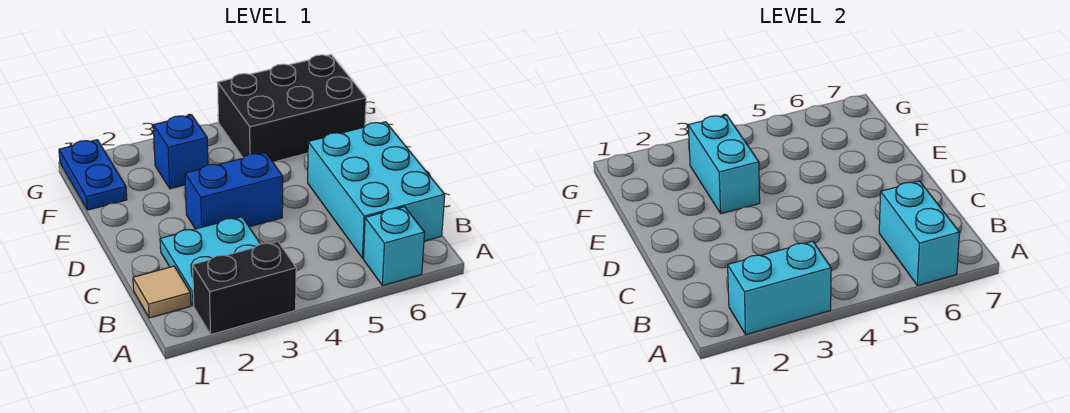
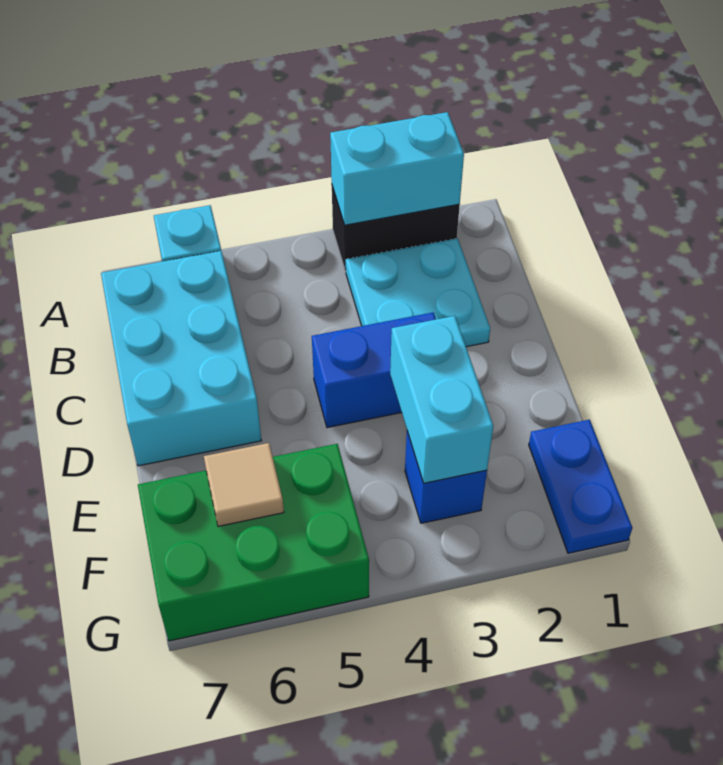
cyan 1x2 brick [879,181,960,286] -> none
tan 1x1 tile [133,266,191,318] -> tan 1x1 tile moved to [204,443,284,526]
black 2x3 brick [218,55,366,162] -> green 2x3 brick [138,444,369,641]

